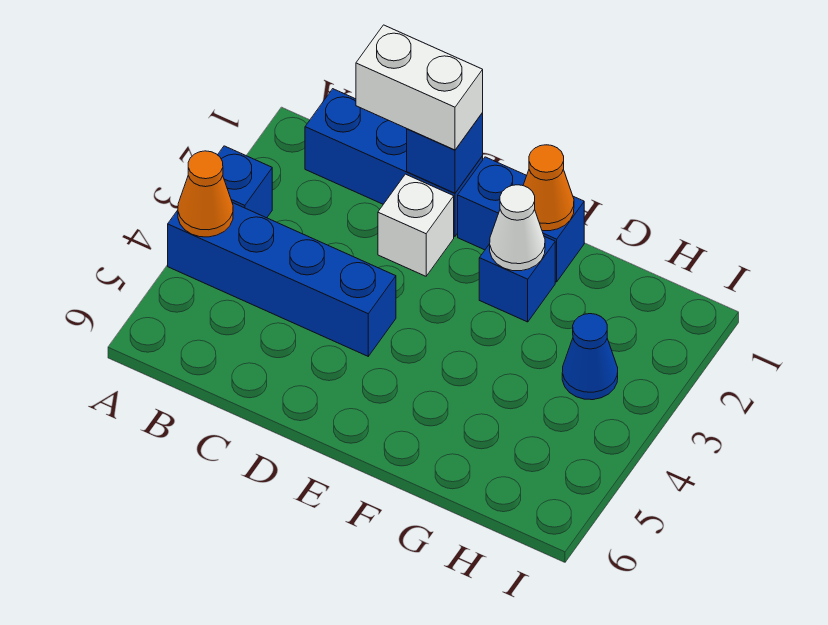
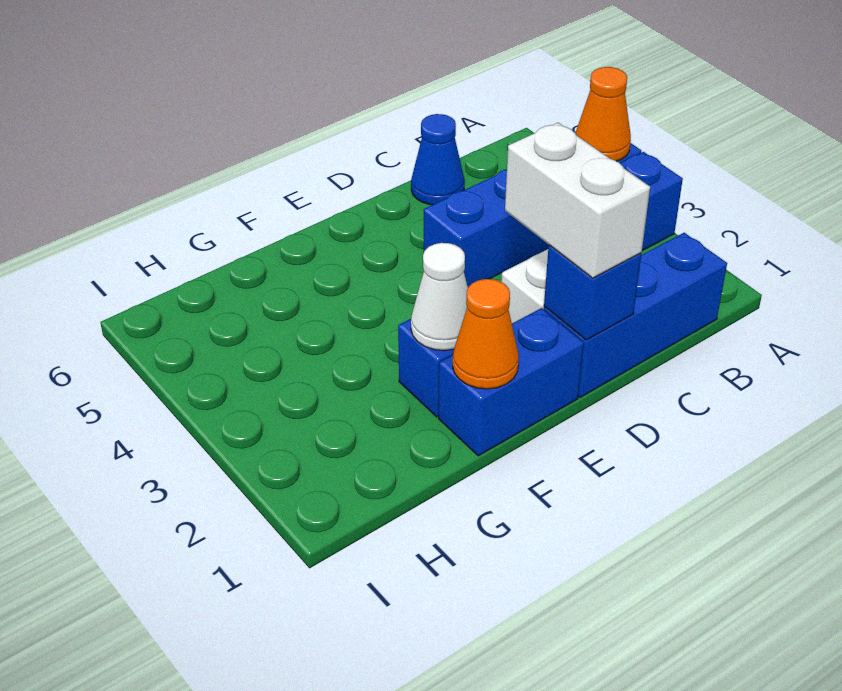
white 1x2 brick [356,25,483,150] -> white 1x2 brick turned to [505,123,650,278]
blue 1x1 cone [562,314,618,400] -> blue 1x1 cone moved to [411,114,465,205]

